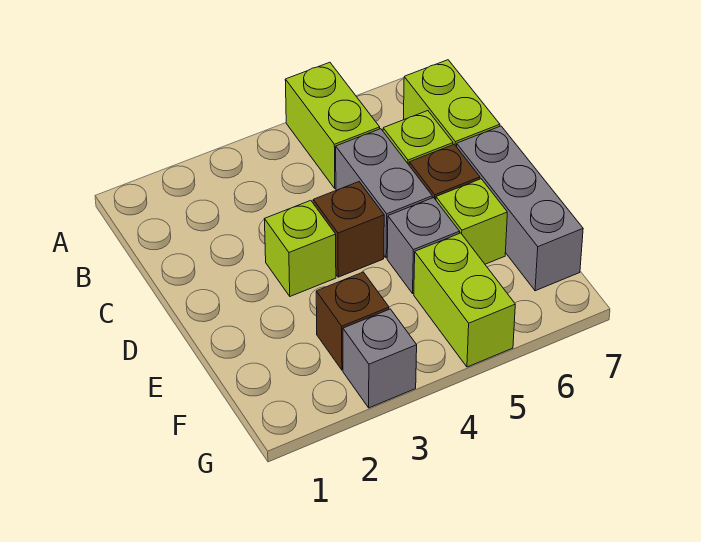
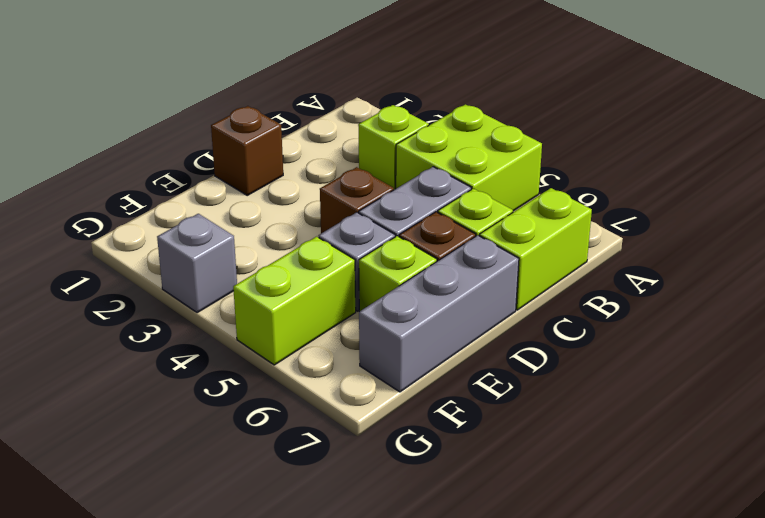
lime 1x2 brick [285,62,380,188] -> lime 2x2 brick [396,104,542,211]
lime 1x1 brick [265,200,336,296] -> lime 1x1 brick moved to [358,105,429,190]
brown 1x1 brick [316,272,389,370] -> brown 1x1 brick moved to [211,106,283,195]

